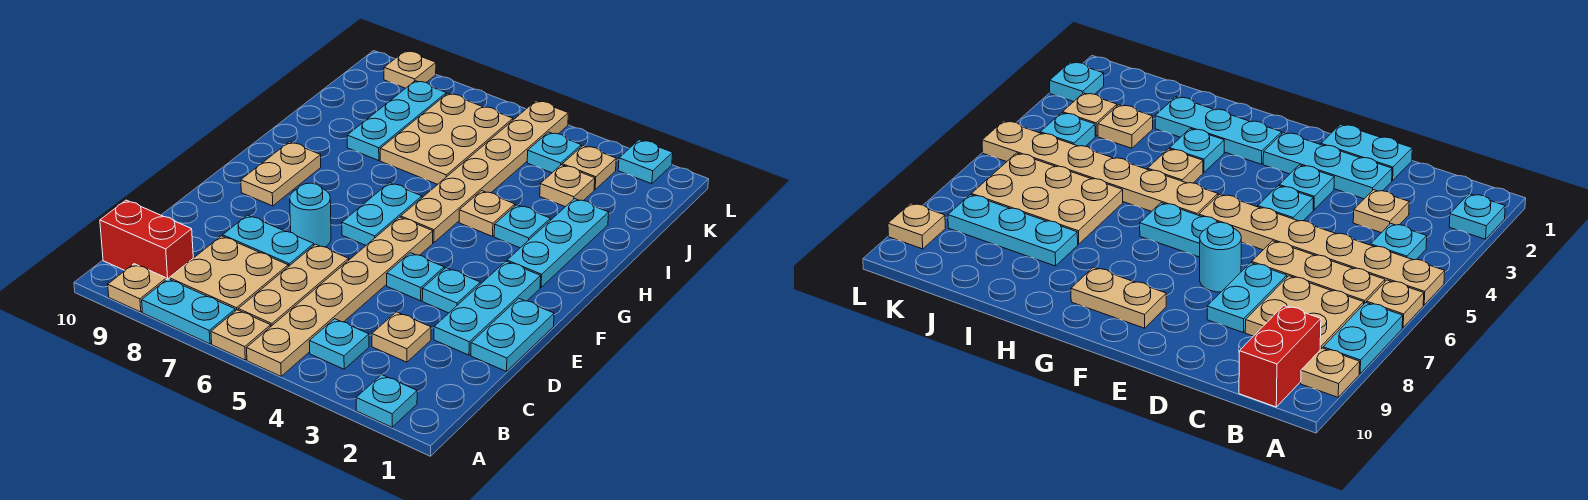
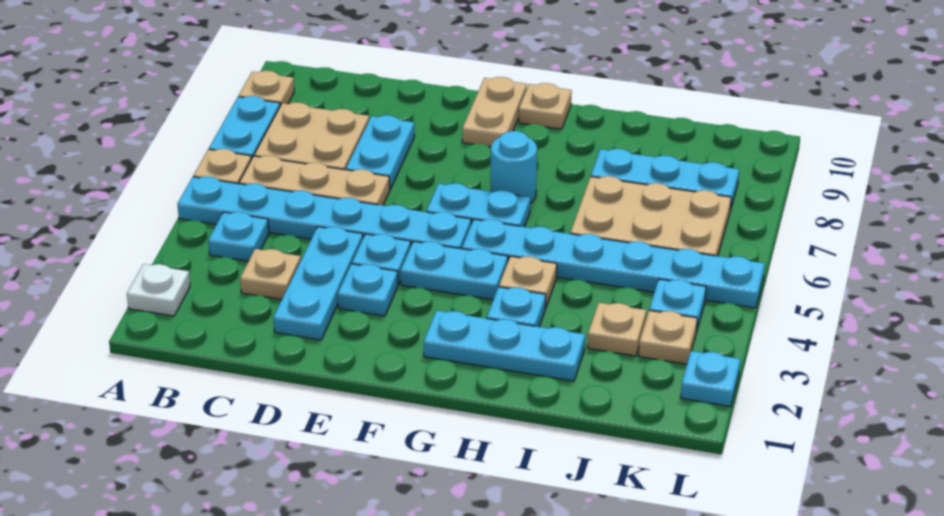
cyan 1x1 plate [356,375,417,427] -> white 1x1 plate [127,264,190,316]
tan 1x6 plate [247,217,433,376] -> cyan 1x6 plate [178,176,471,249]
red 1x2 brick [100,200,193,280] -> none
cyan 1x2 plate [471,298,554,372] -> cyan 1x2 plate moved to [401,241,508,300]
cyan 1x3 plate [434,261,541,355] -> cyan 1x3 plate turned to [273,227,363,340]
cyan 1x1 round brick [290,183,331,247] -> cyan 1x1 round brick moved to [491,131,537,203]
tan 1x2 plate [241,142,321,206] -> tan 1x2 plate turned to [462,77,527,147]
tan 1x6 plate [401,101,568,243] -> cyan 1x6 plate [462,219,765,308]
tan 1x1 plate [384,51,436,88] -> tan 1x1 plate moved to [519,83,572,129]

